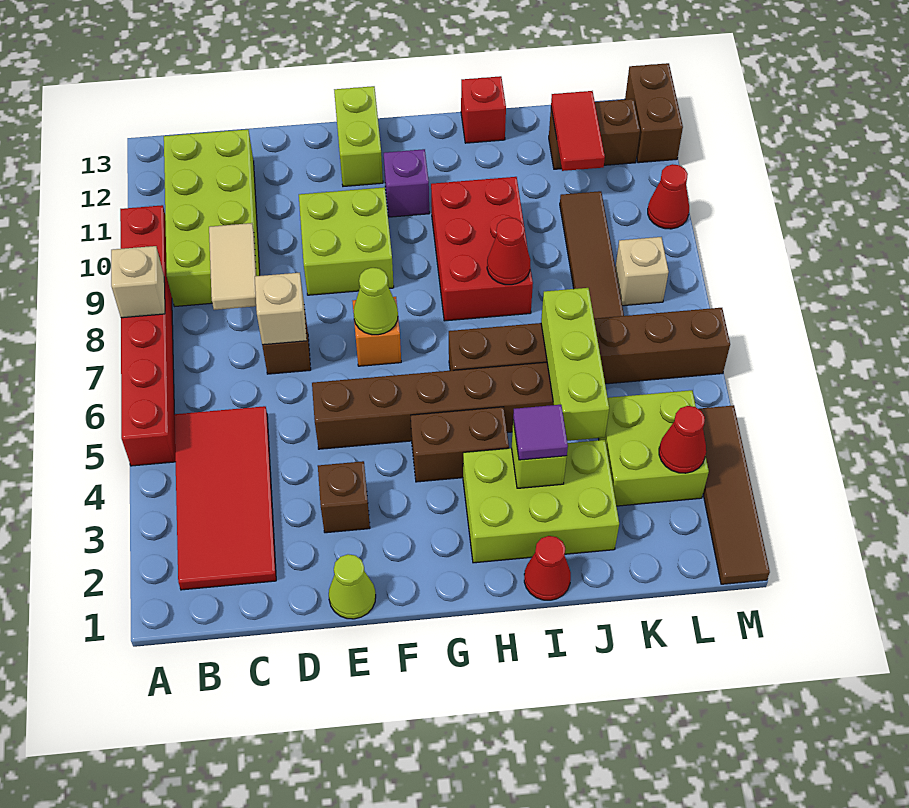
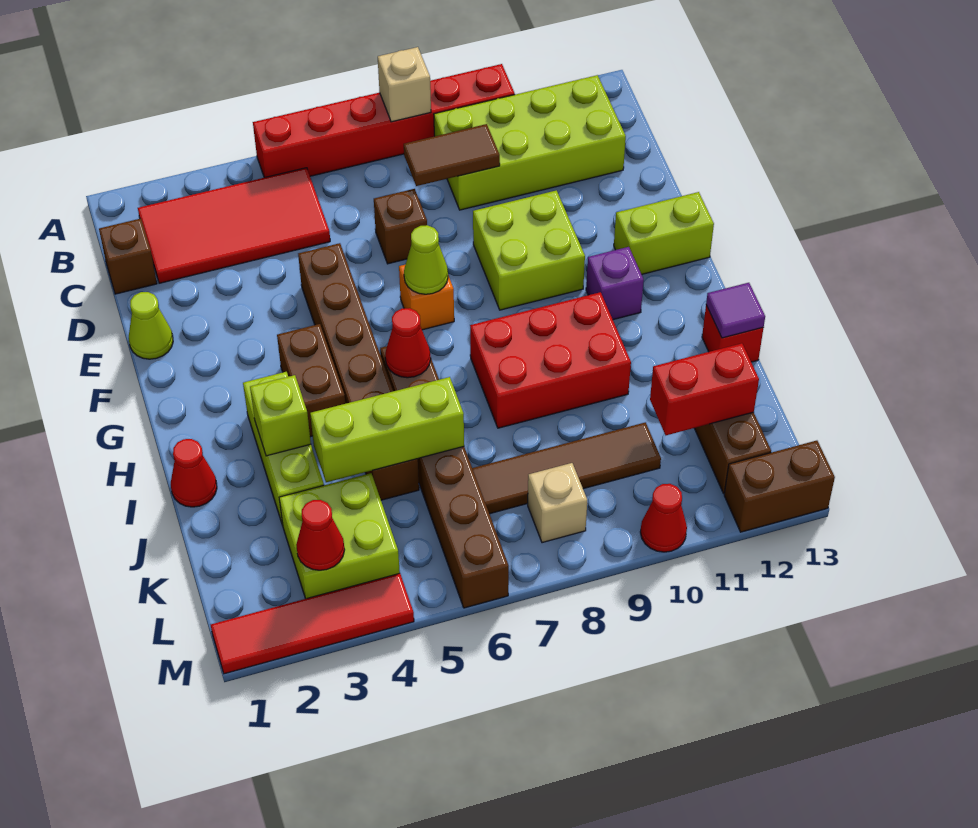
tan 1x2 tile [209,223,256,310] -> brown 1x2 tile [404,124,500,186]
tan 1x1 brick [255,273,307,345] -> none
brown 1x1 brick [318,461,370,533] -> brown 1x1 brick moved to [99,219,157,294]
lime 2x3 brick [463,440,619,563] -> lime 1x3 brick [243,372,324,526]
purple 1x1 tile [513,405,568,460] -> purple 1x1 tile moved to [706,283,765,338]
red 1x1 cone [487,218,531,285] -> red 1x1 cone moved to [385,308,431,378]
red 1x2 tile [551,91,605,171] -> red 1x2 brick [650,343,759,435]
brown 1x4 tile [699,405,770,584] -> red 1x4 tile [211,573,414,674]

